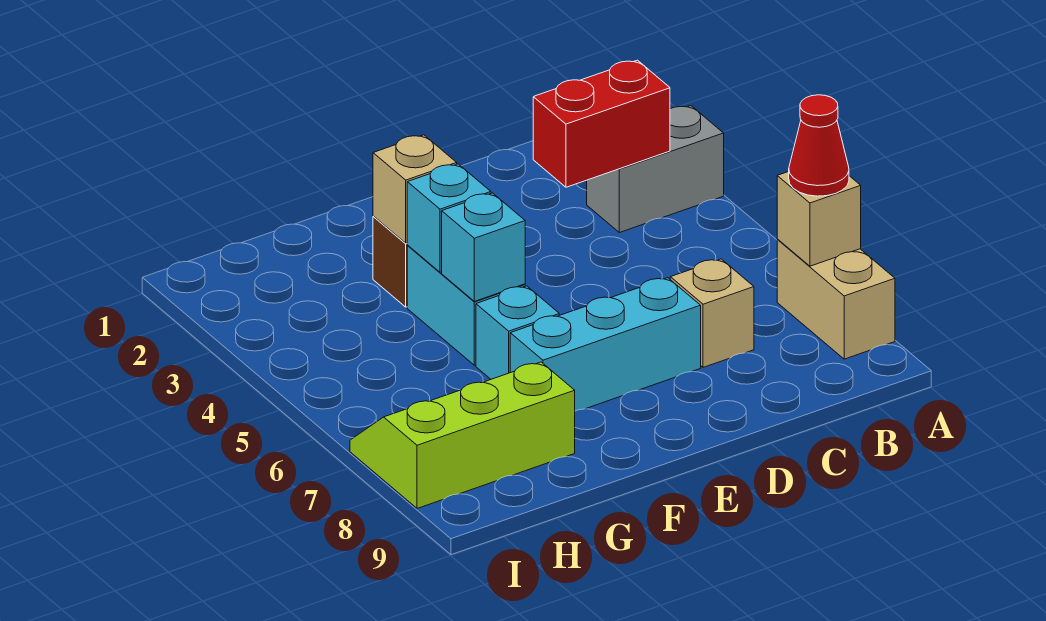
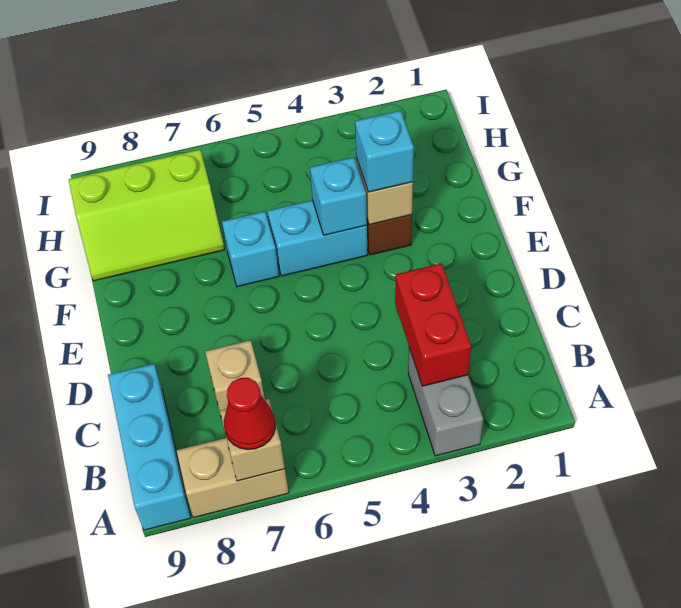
cyan 1x3 brick [510,278,701,411] -> cyan 1x3 brick moved to [108,364,191,530]
cyan 1x1 brick [442,193,525,301] -> cyan 1x1 brick moved to [355,111,414,192]
lime 2x3 slope [350,362,575,508] -> lime 2x3 slope turned to [69,149,225,281]

